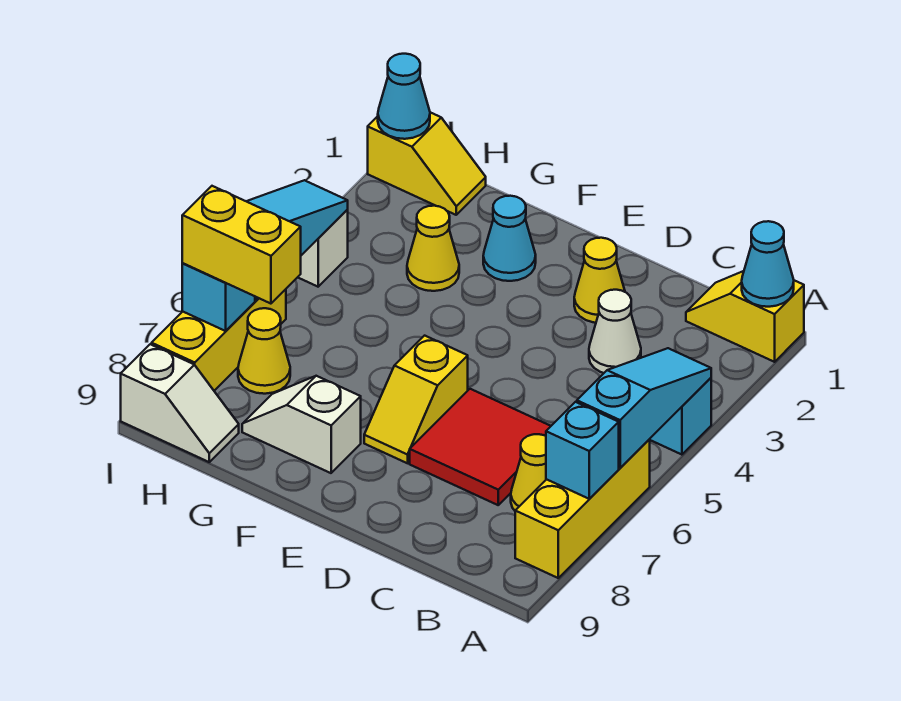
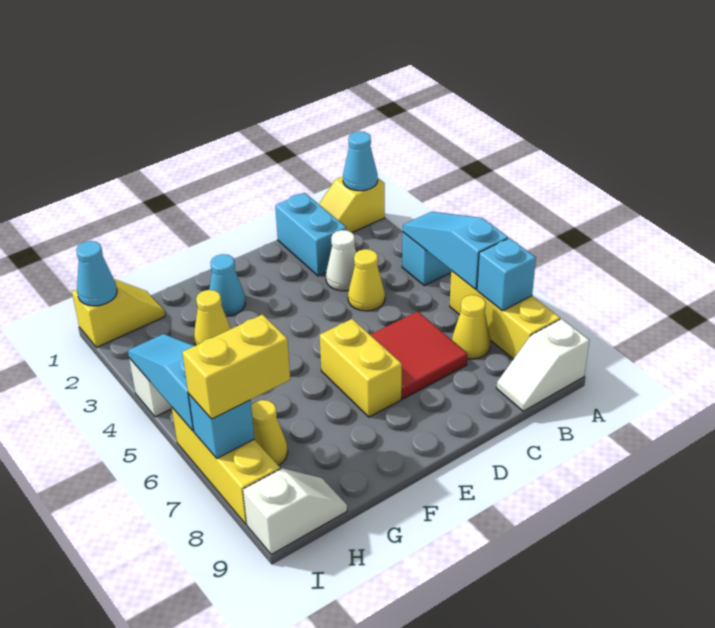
none -> cyan 1x2 brick [275,193,346,276]
yellow 1x1 cone [574,238,625,323] -> yellow 1x1 cone moved to [348,249,385,311]
yellow 1x2 slope [364,336,468,463] -> yellow 1x2 brick [320,319,402,417]
white 1x2 slope [242,376,361,473] -> white 1x2 slope moved to [497,319,590,411]

